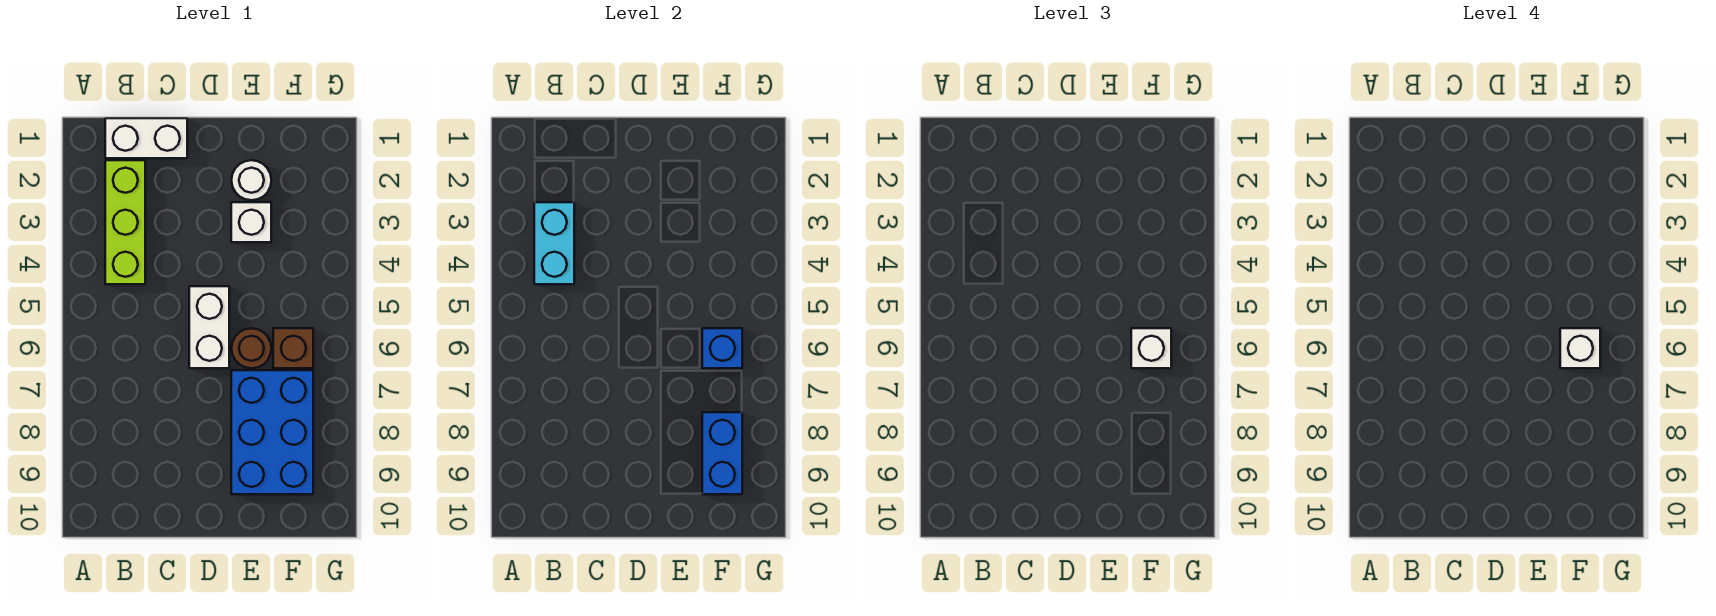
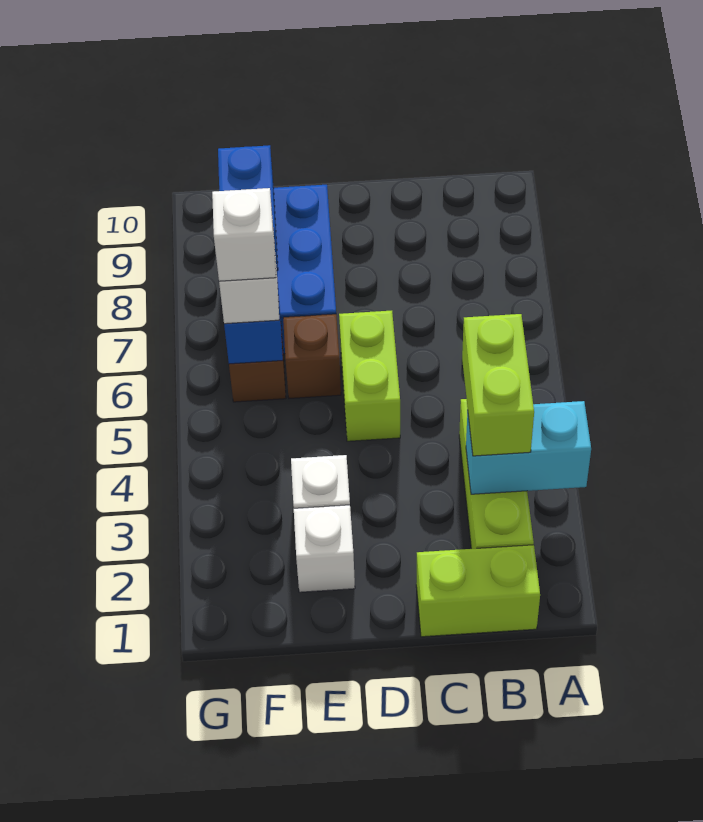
white 1x2 brick [105,118,187,158] -> lime 1x2 brick [416,545,540,637]
cyan 1x2 brick [534,202,574,284] -> cyan 1x2 brick turned to [466,401,591,494]
none -> lime 1x2 brick [462,314,534,456]
white 1x2 brick [189,286,229,368] -> lime 1x2 brick [339,311,400,441]
white 1x1 round brick [232,160,271,200] -> white 1x1 brick [294,505,355,592]
brown 1x1 round brick [231,328,271,368] -> brown 1x1 brick [283,314,341,398]

